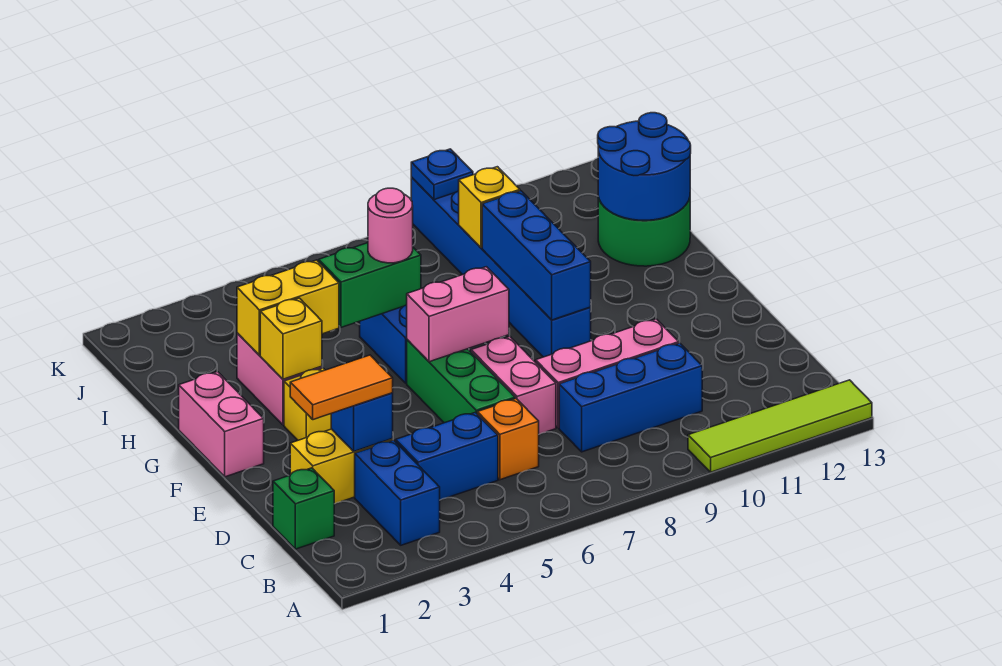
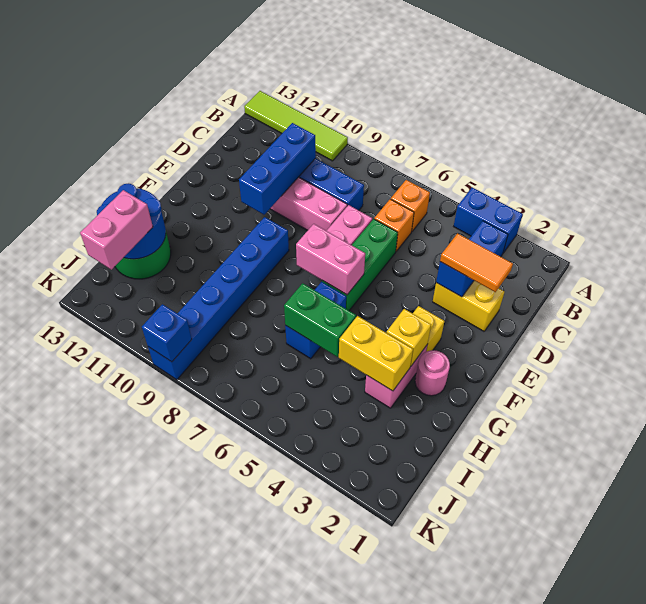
none -> orange 1x1 brick [391,180,430,231]
green 1x1 brick [273,468,334,549] -> none
blue 1x2 brick [396,412,498,500] -> blue 1x2 brick moved to [454,187,523,253]
pink 1x2 brick [179,372,264,477] -> pink 1x2 brick moved to [80,190,153,270]
blue 1x3 brick [482,191,591,320] -> blue 1x3 brick moved to [239,123,316,215]
pink 1x1 round brick [368,188,413,263] -> pink 1x1 round brick moved to [415,350,450,396]
yellow 1x1 brick [459,167,520,248] -> none
blue 1x1 plate [411,149,473,200] -> blue 1x1 brick [142,304,192,362]

